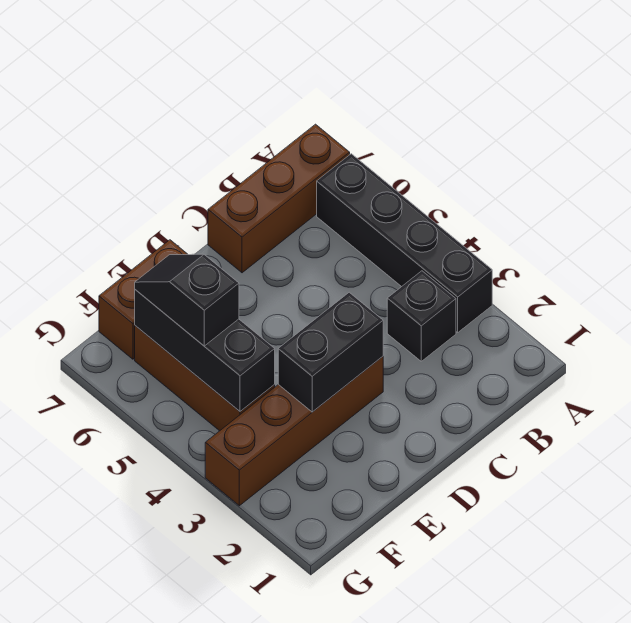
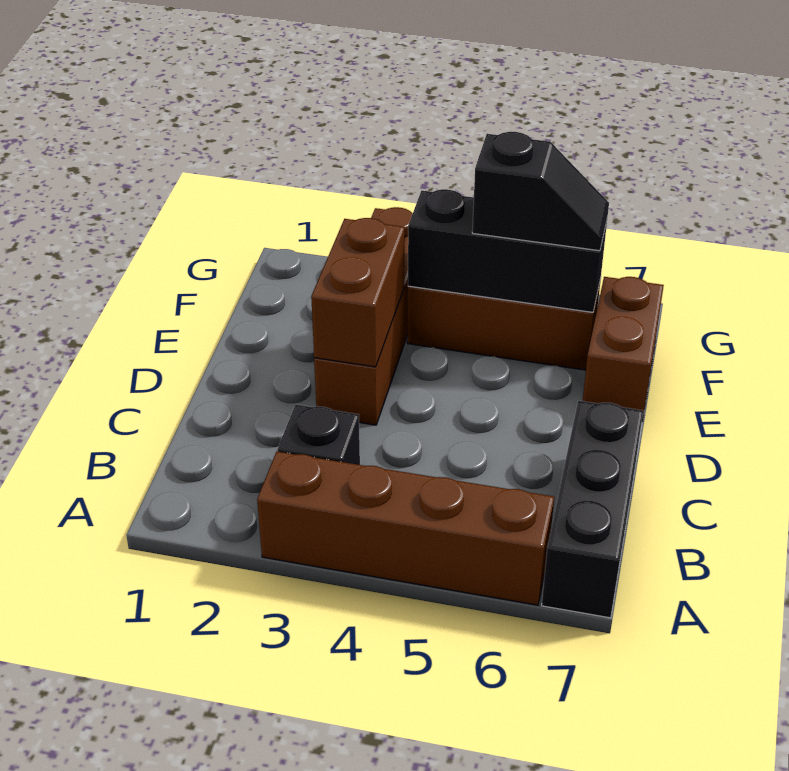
black 1x4 brick [317,154,492,332] -> brown 1x4 brick [257,451,554,605]
brown 1x3 brick [208,124,350,273] -> black 1x3 brick [542,401,643,618]
black 1x2 brick [278,292,383,412] -> brown 1x2 brick [311,218,405,367]

